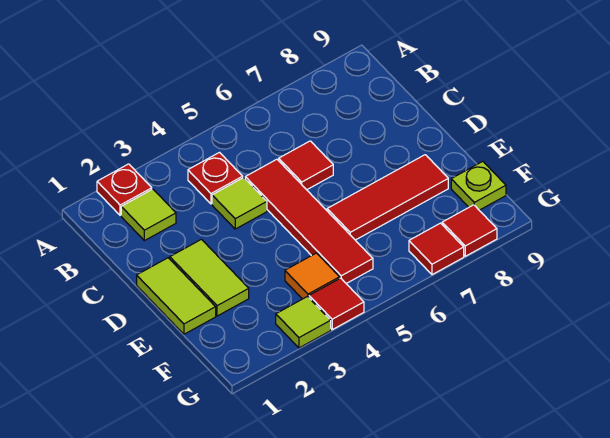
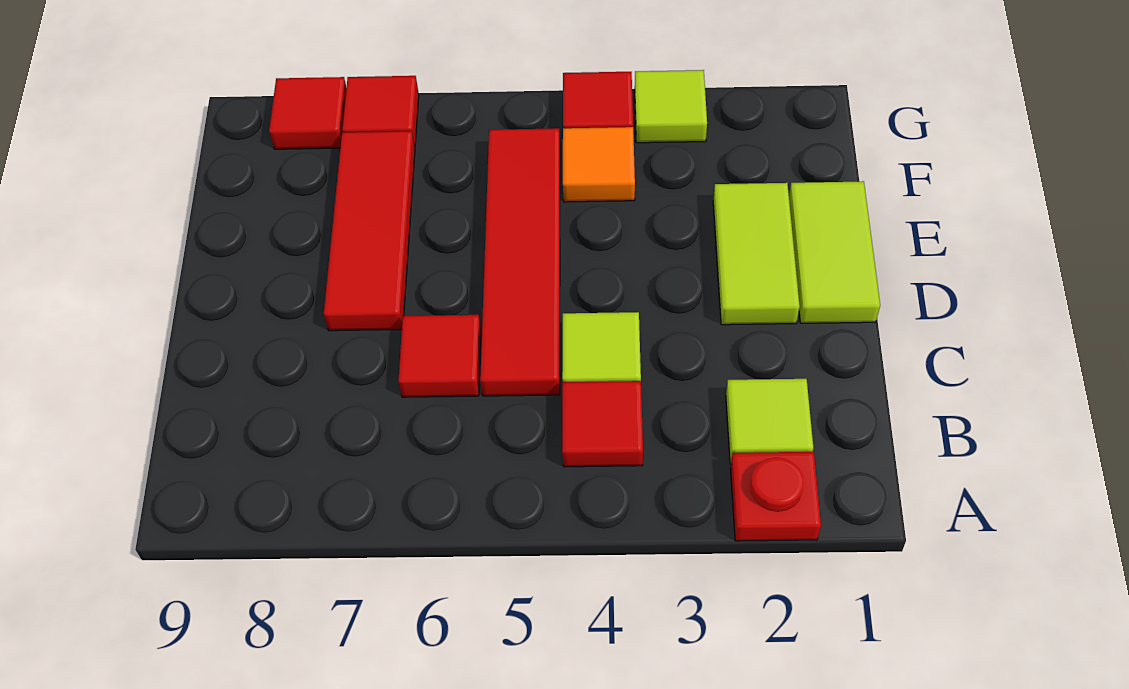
red 1x1 plate [188,153,243,204] -> red 1x1 tile [562,381,643,467]
red 1x3 tile [327,155,448,240] -> red 1x3 tile turned to [324,131,415,331]
lime 1x1 plate [451,161,506,210] -> none

